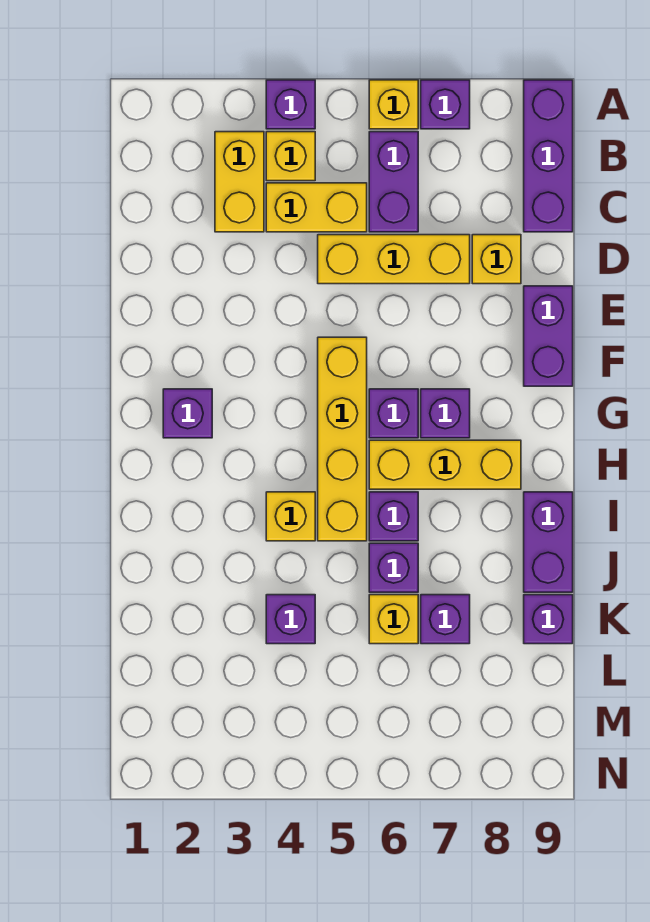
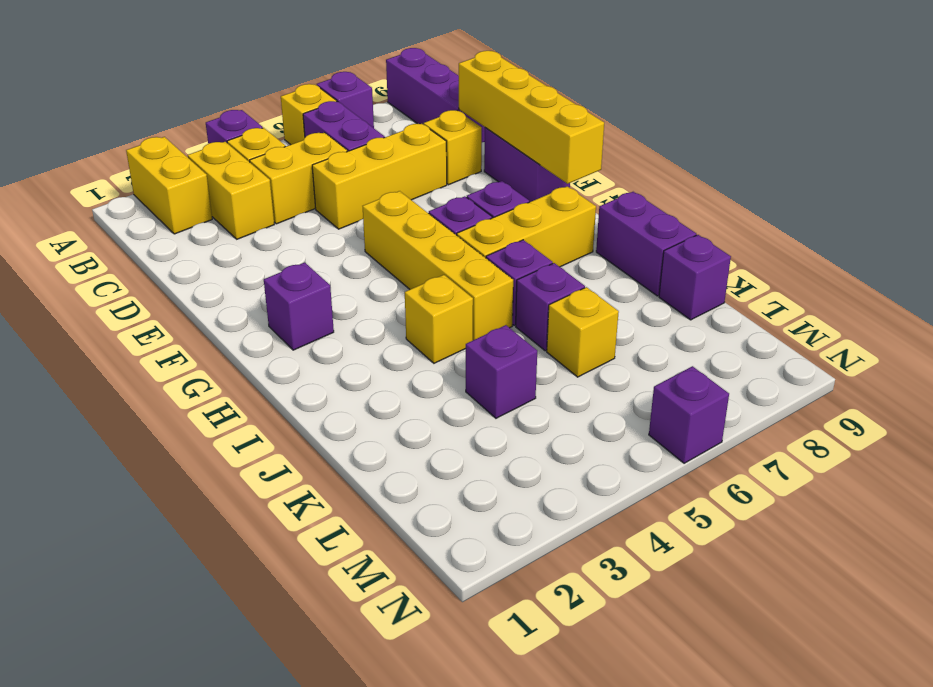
none -> yellow 1x2 brick [126,137,212,234]
none -> yellow 1x4 brick [459,51,604,184]
purple 1x1 brick [421,595,470,644] -> purple 1x1 brick moved to [649,366,729,463]

